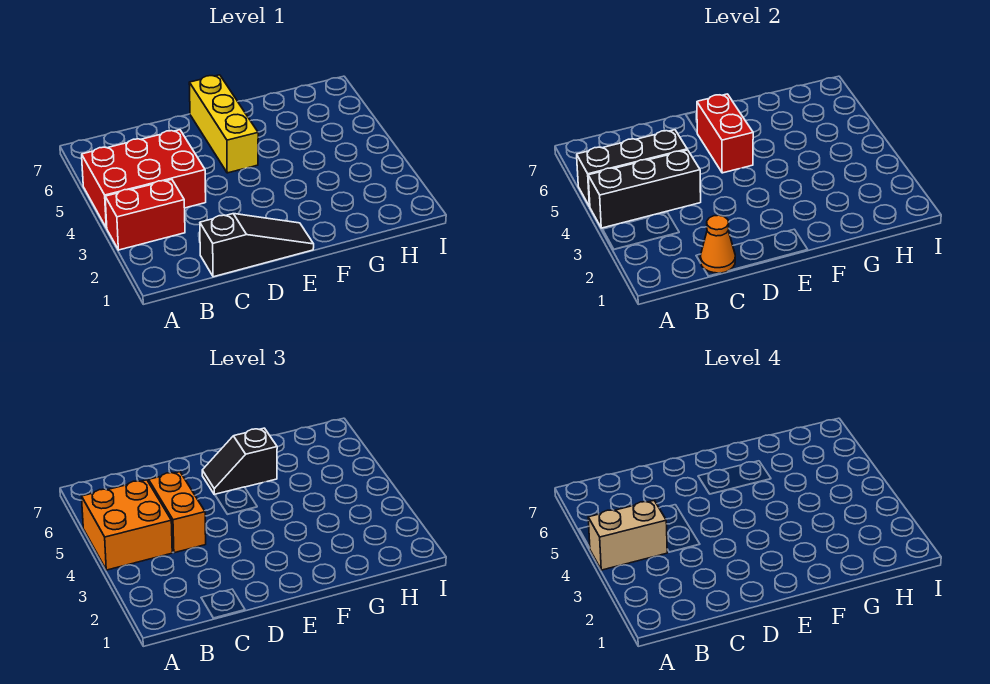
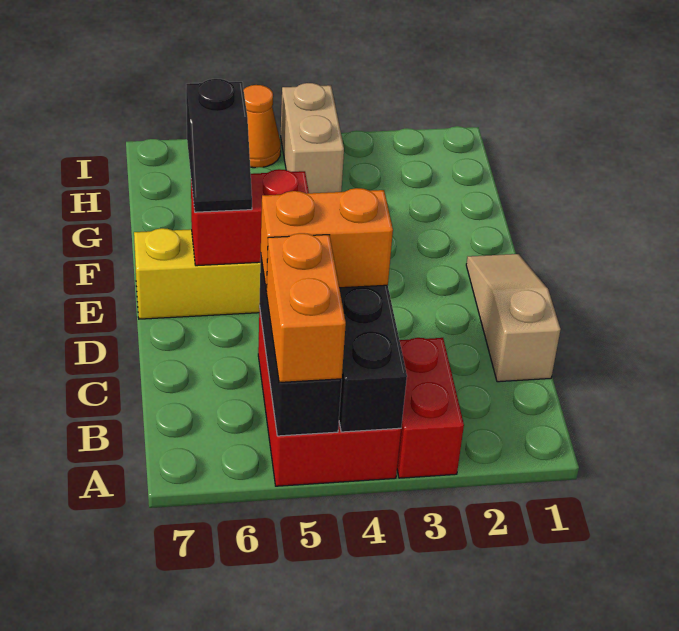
orange 2x2 brick [82,480,172,570] -> orange 1x2 brick [266,233,346,383]
tan 1x2 brick [588,501,668,570] -> tan 1x2 brick moved to [281,83,344,193]
black 1x3 slope [200,214,314,277] -> tan 1x3 slope [466,254,561,382]
orange 1x1 cone [700,215,735,273] -> orange 1x1 cone moved to [244,85,281,168]

